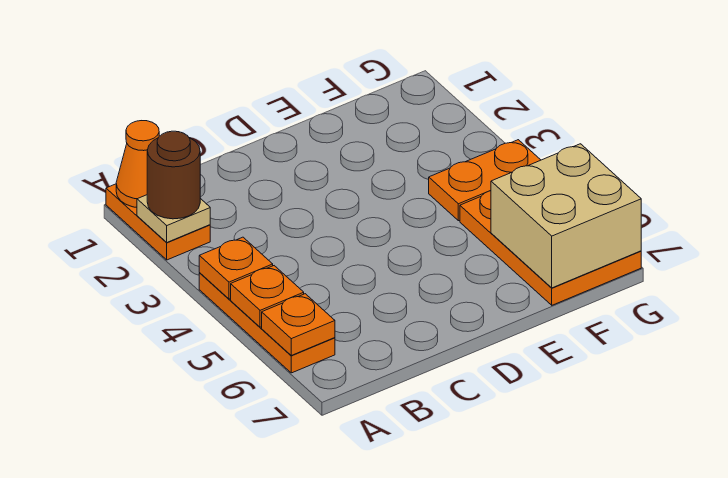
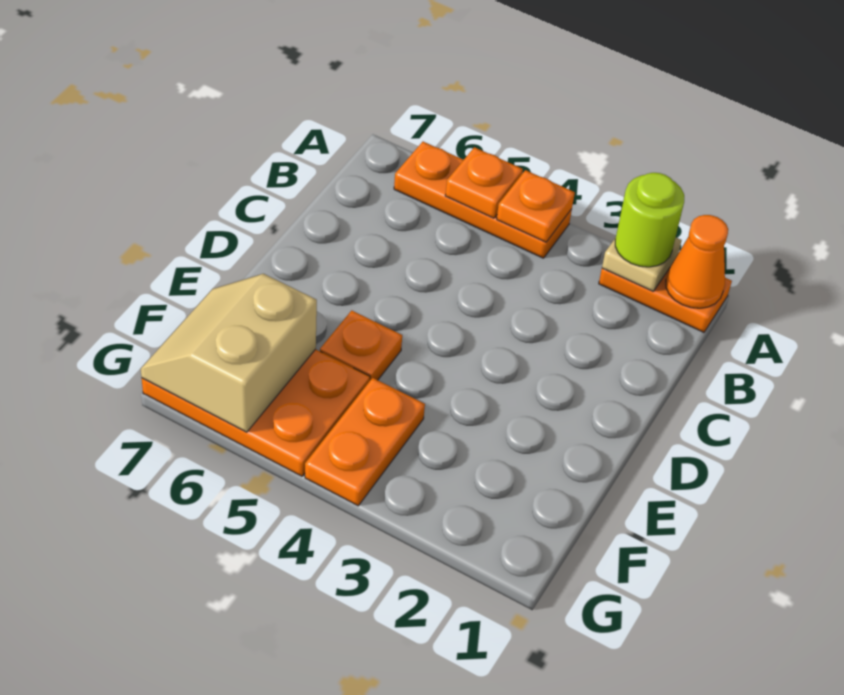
brown 1x1 round brick [147,131,200,219] -> lime 1x1 round brick [615,173,684,267]
orange 1x1 plate [262,294,335,355] -> orange 1x1 plate moved to [320,311,402,380]
tan 2x2 brick [491,144,641,288] -> tan 2x2 slope [141,274,317,432]

